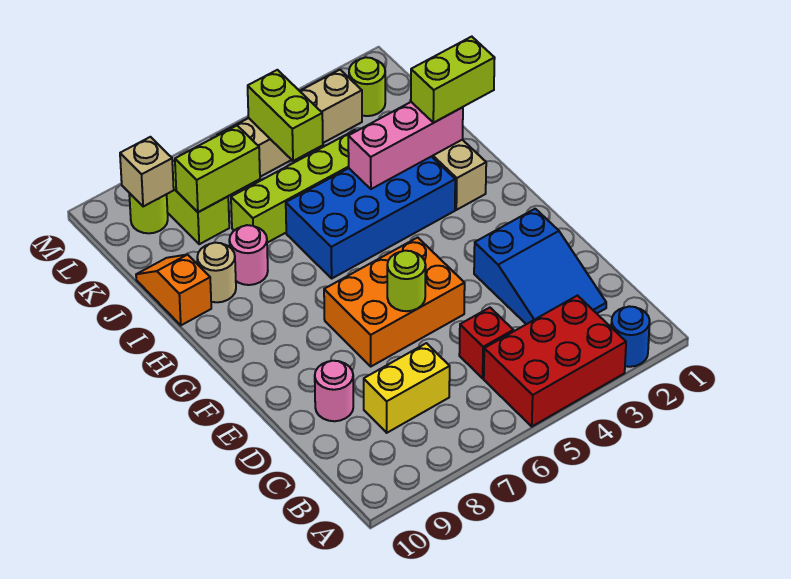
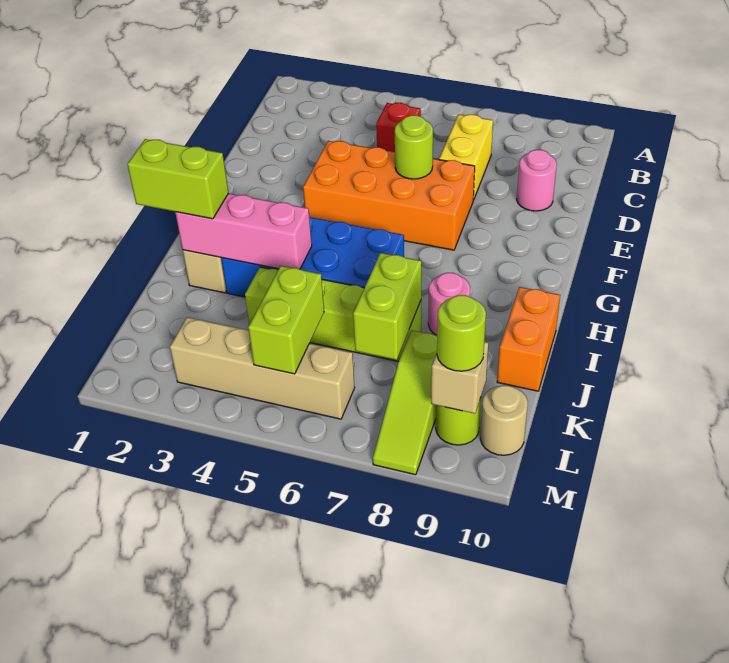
blue 1x1 round brick [611,306,650,367] -> none
red 2x3 brick [484,296,626,426] -> none
blue 2x3 slope [474,209,606,324] -> none
yellow 1x2 brick [364,343,450,433] -> yellow 1x2 brick turned to [439,114,493,200]
orange 2x3 brick [324,237,465,366] -> orange 2x4 brick [303,141,475,250]
tan 1x1 round brick [197,243,236,302] -> tan 1x1 round brick moved to [480,385,528,455]
orange 1x2 slope [136,255,211,325] -> orange 1x2 brick [497,287,560,391]
lime 1x2 brick [175,126,260,212] -> lime 1x2 brick turned to [353,253,421,360]
lime 1x1 round brick [349,57,385,116] -> lime 1x1 round brick moved to [437,295,486,371]

